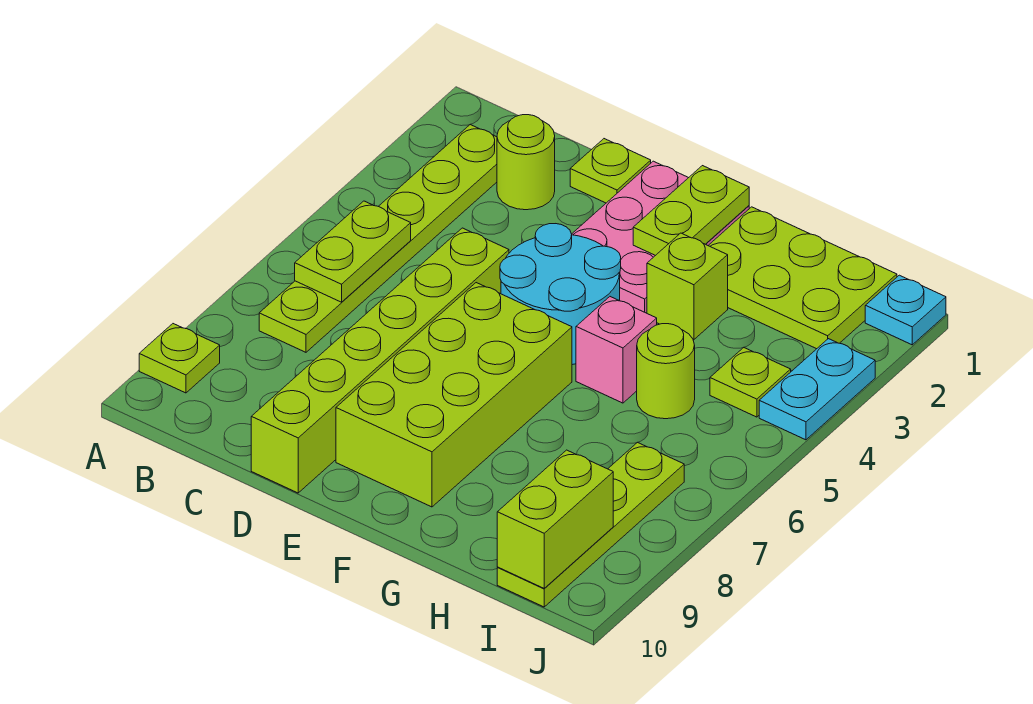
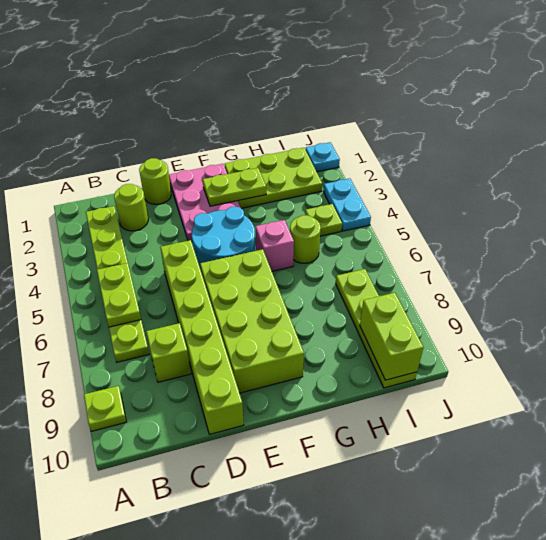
lime 1x1 plate [570,139,651,203] -> lime 1x1 round brick [139,158,171,204]
lime 1x2 plate [633,166,749,256] -> lime 1x2 plate turned to [203,168,266,206]
lime 1x1 brick [647,233,728,340] -> lime 1x1 brick moved to [146,323,191,382]

